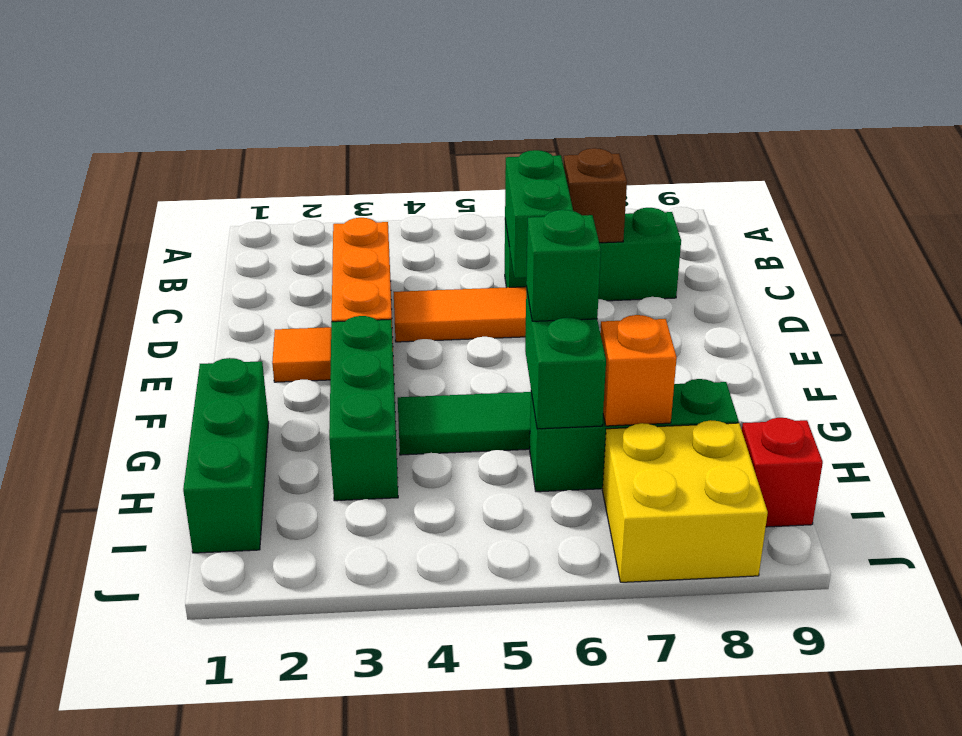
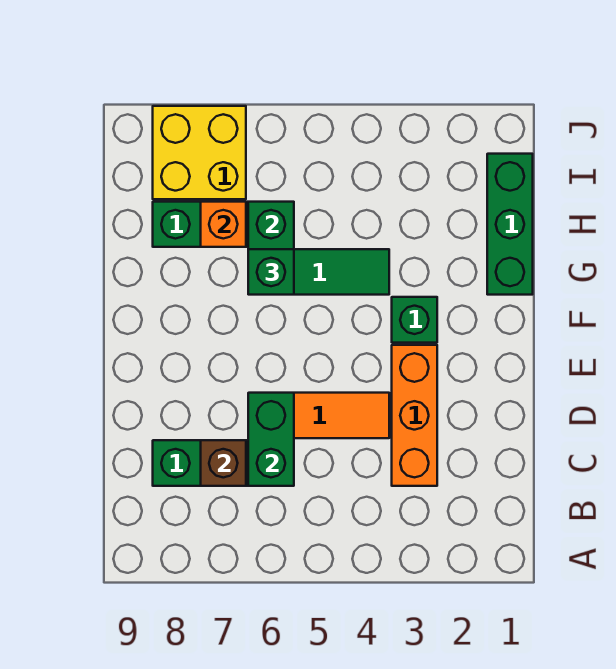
orange 1x1 tile [272,327,331,382] -> none
green 1x3 brick [329,316,398,501] -> green 1x1 brick [392,297,437,343]
red 1x1 brick [742,418,823,527] -> none

